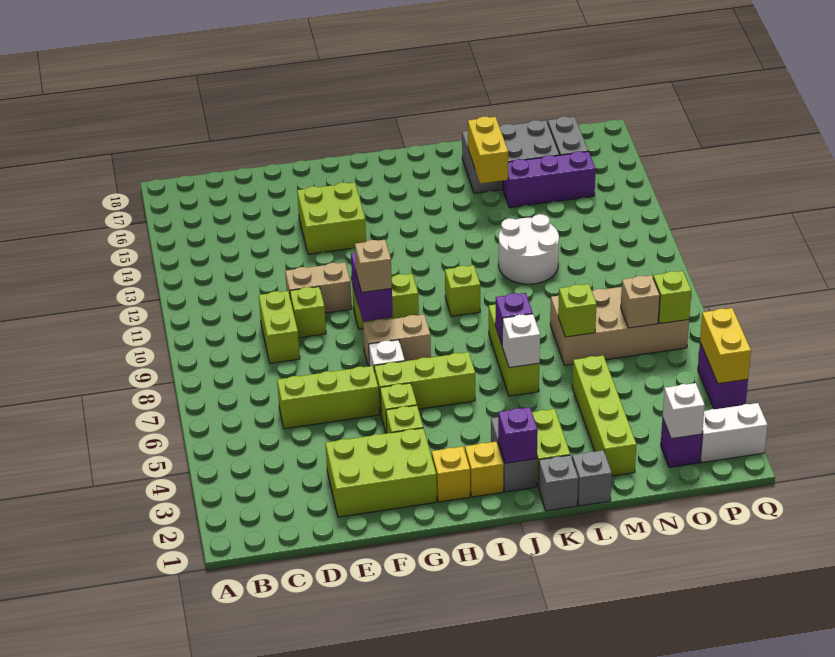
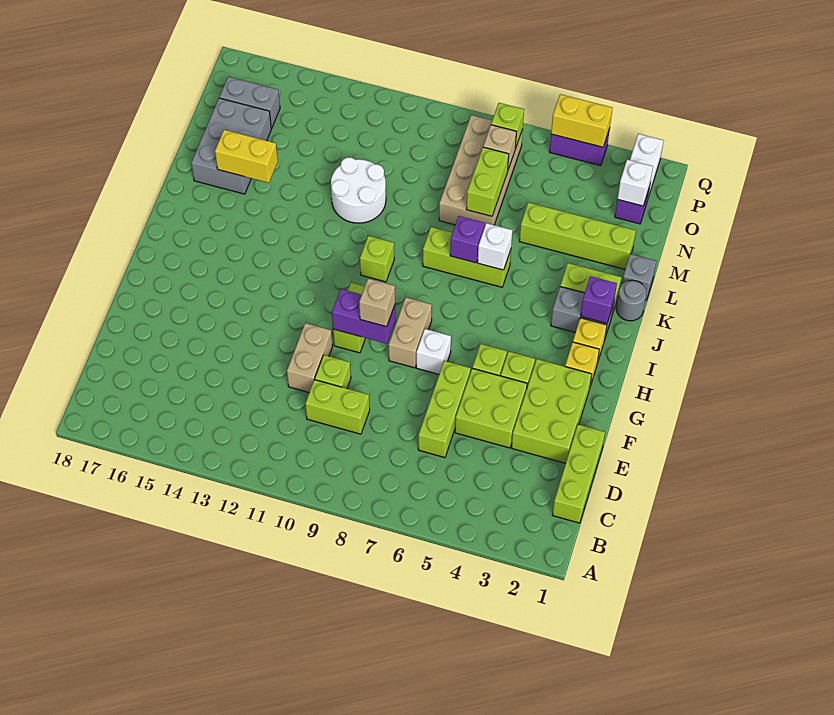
lime 2x2 brick [297,182,366,254] -> lime 2x2 brick moved to [455,368,527,448]
lime 1x3 brick [374,352,475,413] -> lime 1x3 brick moved to [552,425,605,523]
grey 1x1 brick [538,455,578,511] -> grey 1x1 round brick [616,280,646,321]
lime 1x1 brick [558,284,597,337] -> lime 1x2 brick [466,147,509,216]
purple 1x3 brick [503,151,596,208] -> none

